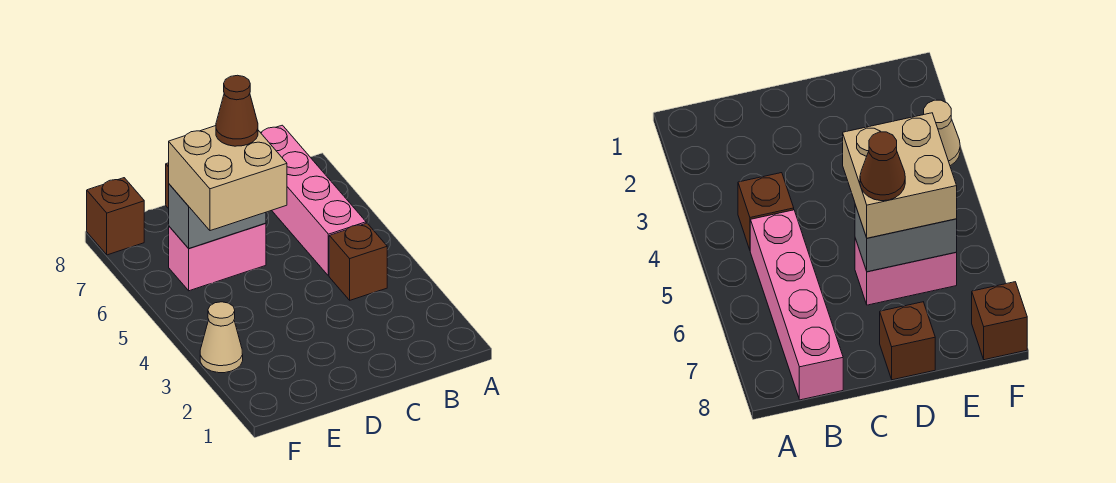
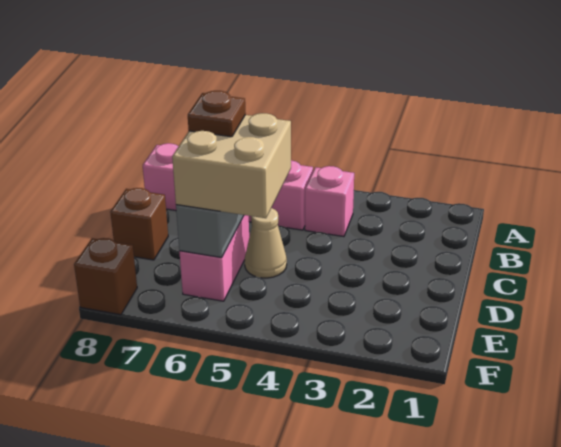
brown 1x1 brick [329,223,387,300] -> pink 1x1 brick [305,166,354,237]
brown 1x1 cone [216,75,258,146] -> brown 1x1 plate [188,91,246,137]
tan 1x1 cone [200,302,243,373] -> tan 1x1 cone moved to [245,208,287,278]

